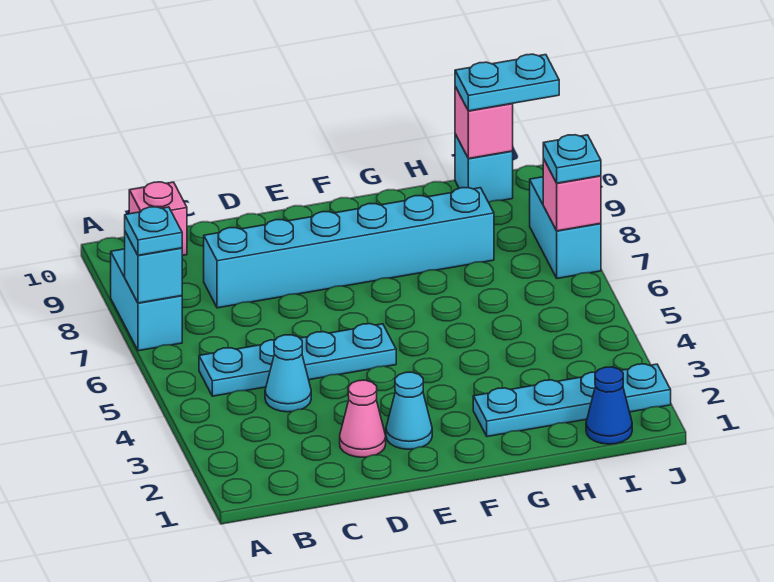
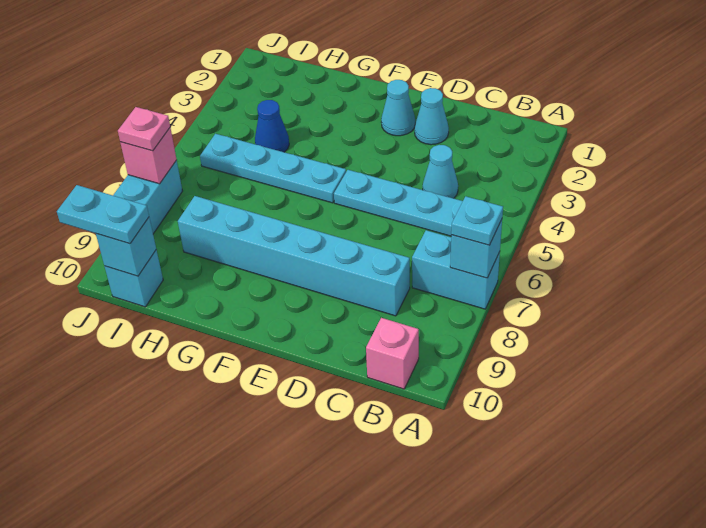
cyan 1x2 brick [111,249,182,351] -> cyan 1x2 brick turned to [412,230,500,309]
pink 1x1 cone [340,380,386,457] -> cyan 1x1 cone [415,88,449,145]
cyan 1x4 plate [473,364,671,437] -> cyan 1x4 plate moved to [200,134,346,203]
blue 1x1 cone [586,367,632,444] -> blue 1x1 cone moved to [255,100,289,152]
pink 1x1 brick [455,86,513,159] -> cyan 1x1 brick [96,218,156,276]
cyan 1x1 plate [543,135,601,183] -> pink 1x1 plate [118,107,170,151]

